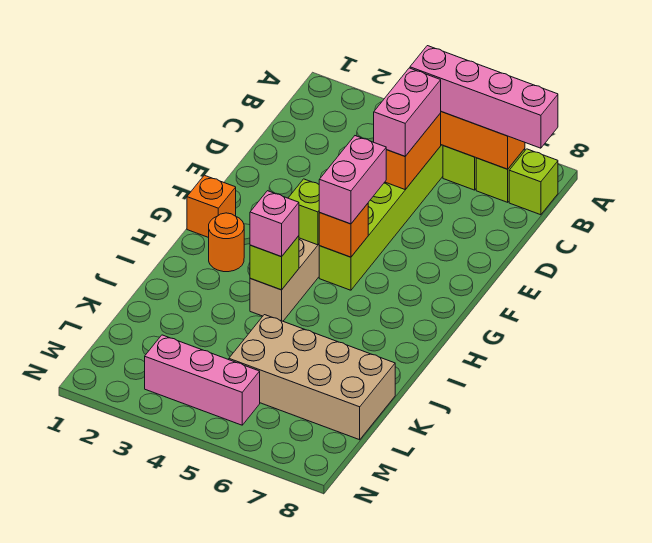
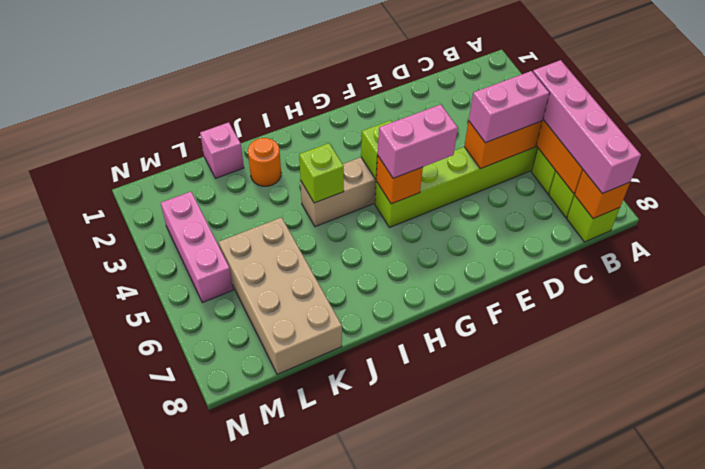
orange 1x1 brick [187,175,236,238] -> orange 1x1 brick moved to [575,170,630,219]
orange 1x1 round brick [209,213,244,272] -> orange 1x1 round brick moved to [248,138,281,186]
pink 1x1 brick [250,191,299,257] -> pink 1x1 brick moved to [200,122,244,178]

